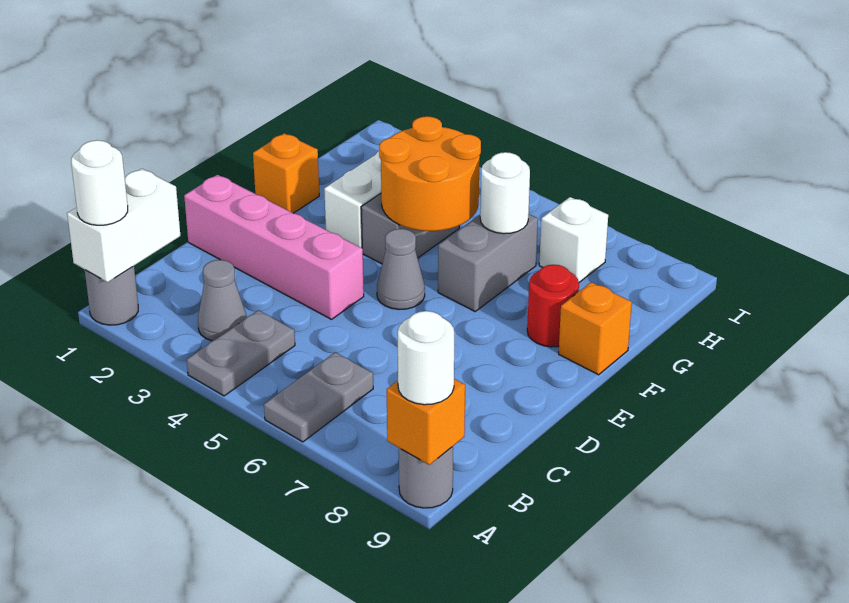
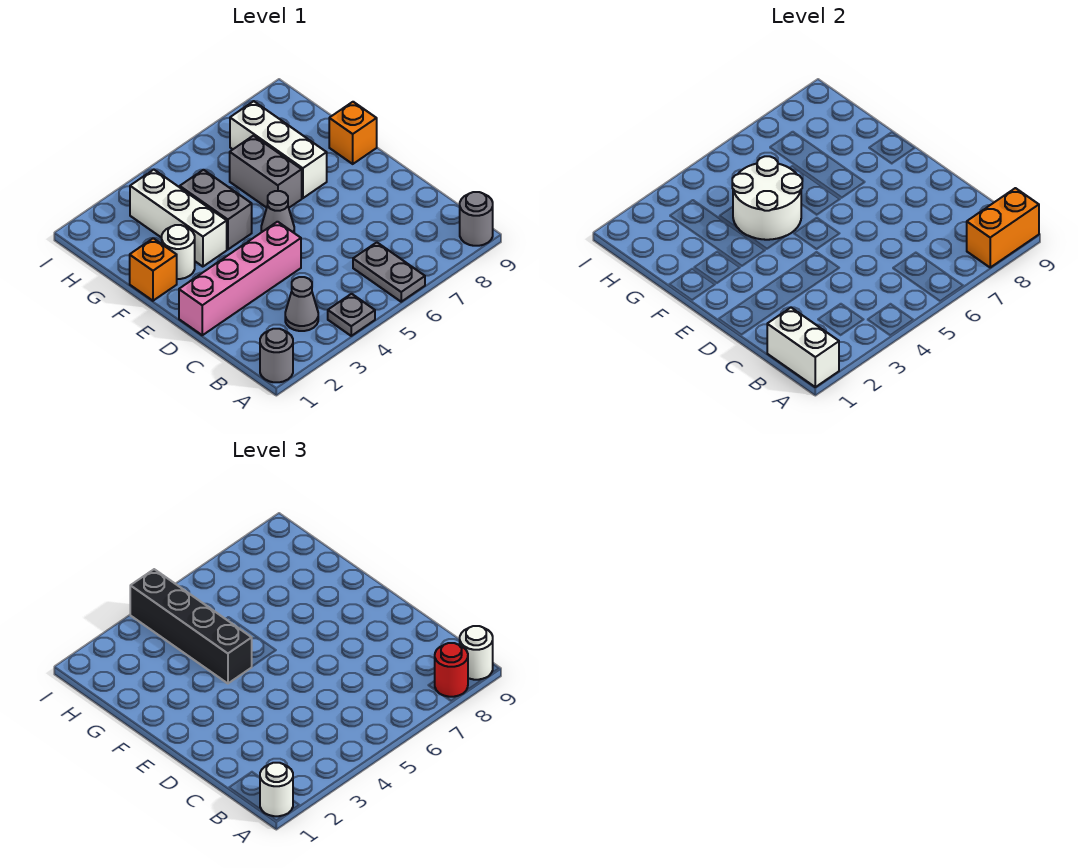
grey 1x2 plate [187,310,295,396] -> grey 1x1 plate [328,294,375,336]
orange 1x1 brick [387,379,465,465] -> orange 1x2 brick [967,188,1039,267]
orange 2x2 round brick [379,116,481,231] -> white 2x2 round brick [732,156,802,240]
none -> black 1x4 brick [130,569,252,683]
red 1x1 round brick [527,265,579,347] -> red 1x1 round brick moved to [435,643,468,697]
white 1x1 round brick [480,152,530,234] -> white 1x1 round brick moved to [162,225,195,279]
white 1x1 brick [539,197,608,282] -> white 1x3 brick [230,101,327,198]

